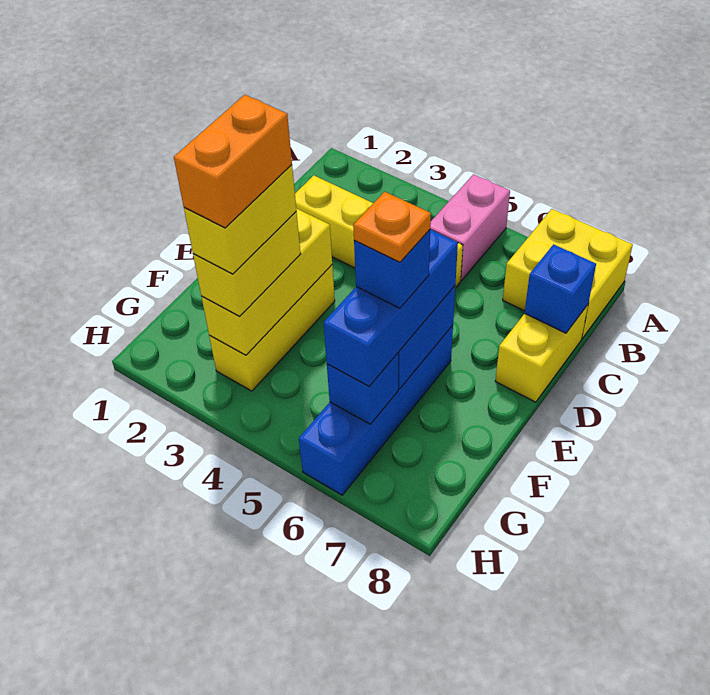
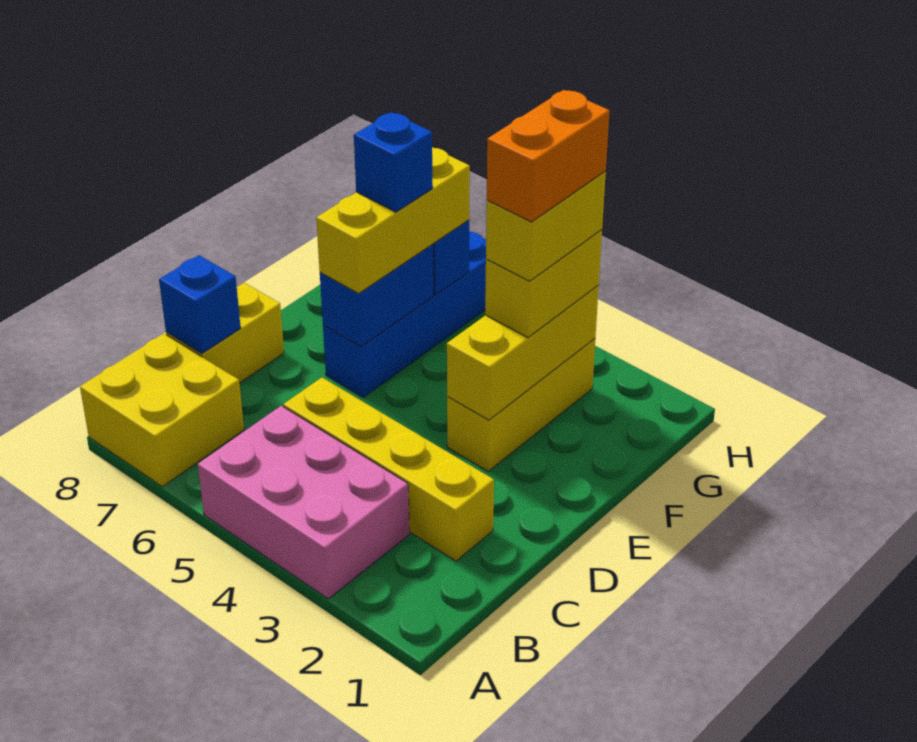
pink 1x2 brick [430,174,510,280] -> pink 2x3 brick [198,406,409,599]
blue 1x3 brick [324,230,458,386] -> yellow 1x3 brick [316,148,470,293]
orange 1x1 plate [353,192,431,262] -> none

